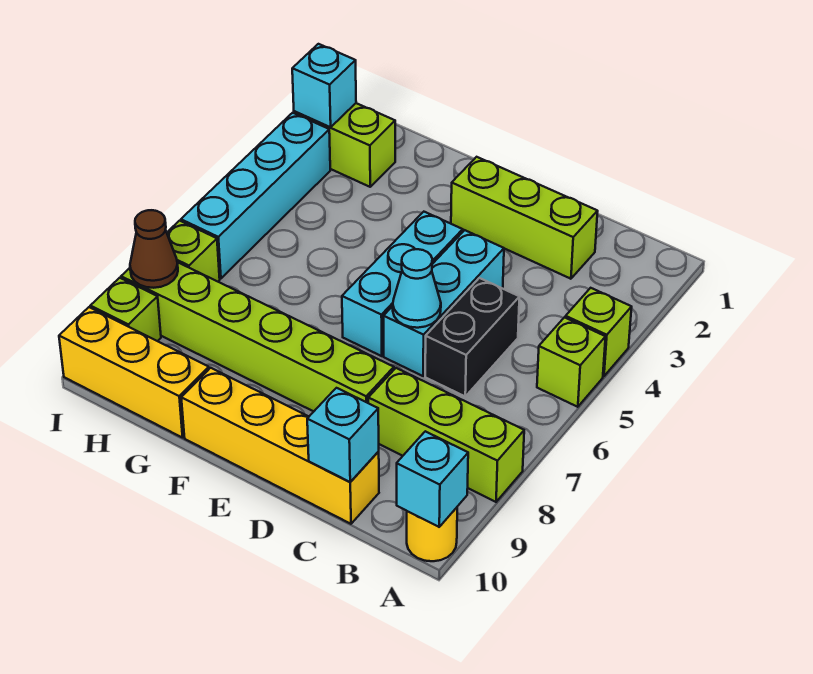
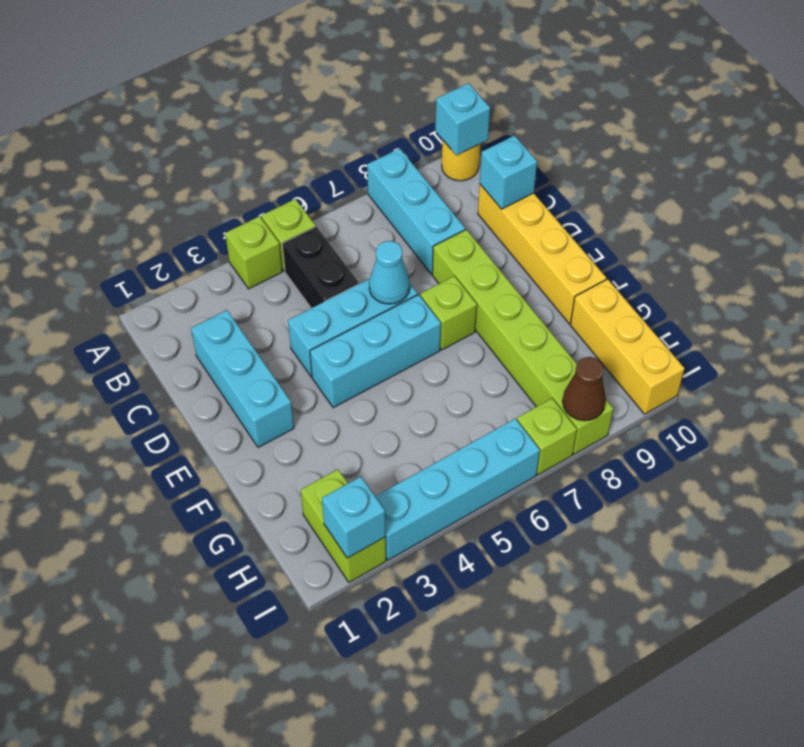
lime 1x3 brick [368,368,524,502] -> cyan 1x3 brick [367,148,465,274]
lime 1x3 brick [451,157,598,279] -> cyan 1x3 brick [191,310,294,447]
black 1x2 brick [425,278,519,396] -> black 1x2 brick turned to [282,227,359,308]
lime 1x1 brick [90,278,161,341] -> lime 1x1 brick moved to [420,276,477,350]

